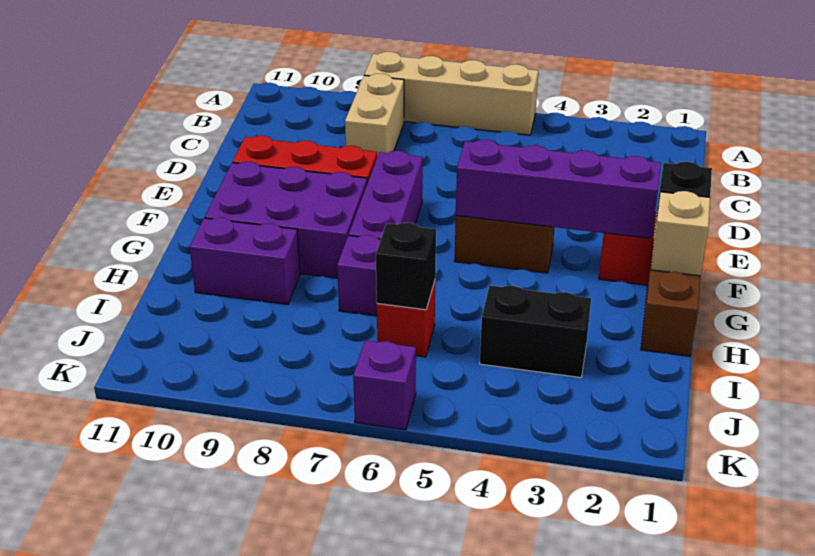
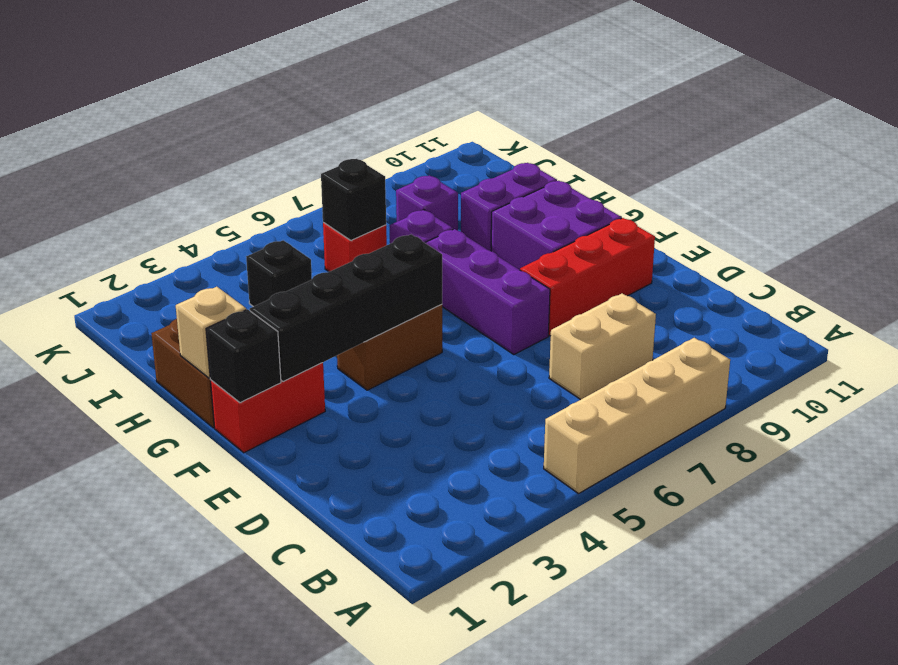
tan 1x2 brick [345,74,404,157] -> tan 1x2 brick turned to [549,293,656,400]
purple 1x4 brick [456,140,661,238] -> black 1x4 brick [250,234,442,382]
purple 2x3 brick [205,162,367,278] -> purple 2x2 brick [491,181,621,270]
black 1x2 brick [480,285,591,377] -> black 1x1 brick [246,240,312,307]
purple 1x1 brick [353,340,416,430] -> purple 1x1 brick moved to [396,175,458,231]

